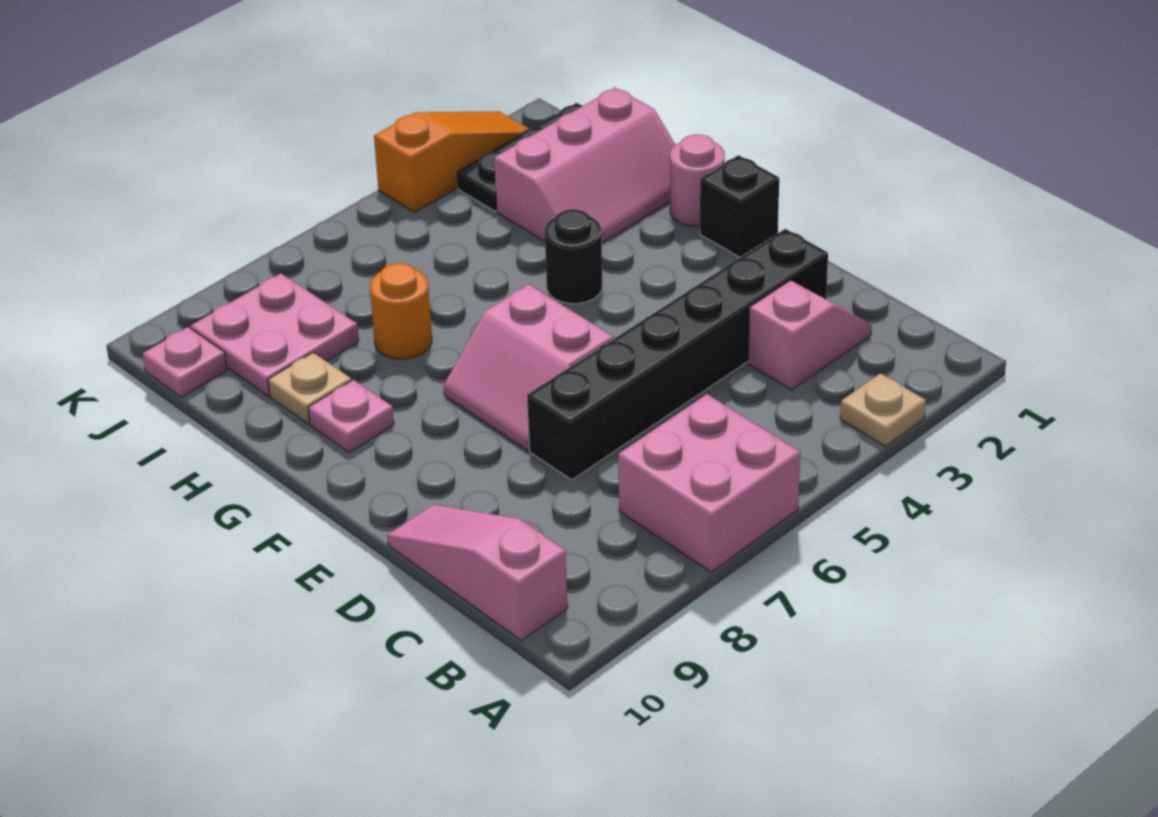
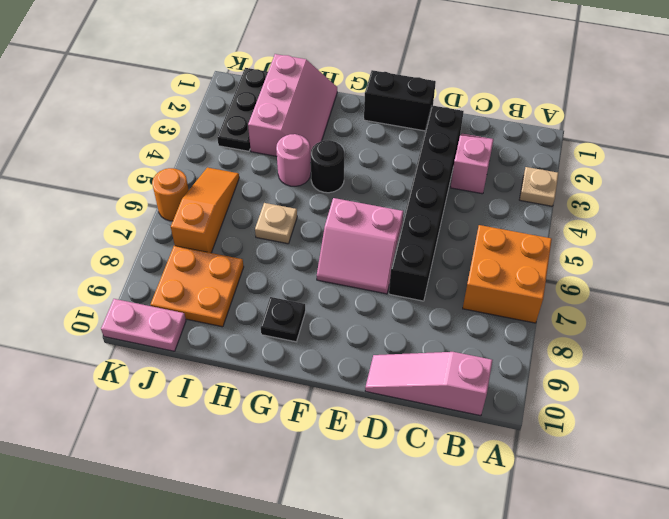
pink 2x2 brick [618,394,800,572] -> orange 2x2 brick [463,225,552,323]
black 1x1 brick [700,155,779,257] -> black 1x2 brick [364,70,436,131]
pink 1x1 round brick [670,134,725,226] -> pink 1x1 round brick moved to [276,134,311,186]
pink 1x1 plate [308,380,394,453] -> black 1x1 plate [261,297,305,342]
orange 1x1 round brick [370,263,432,359] -> orange 1x1 round brick moved to [152,168,189,221]
tan 1x1 plate [268,353,352,424] -> tan 1x1 plate moved to [255,203,297,244]
pink 2x2 plate [191,274,359,396] -> orange 2x2 plate [150,246,244,327]
pink 1x1 plate [143,327,227,397] -> pink 1x2 plate [101,299,186,351]
orange 1x3 slope [374,111,529,213] -> orange 1x3 slope moved to [171,168,239,253]

